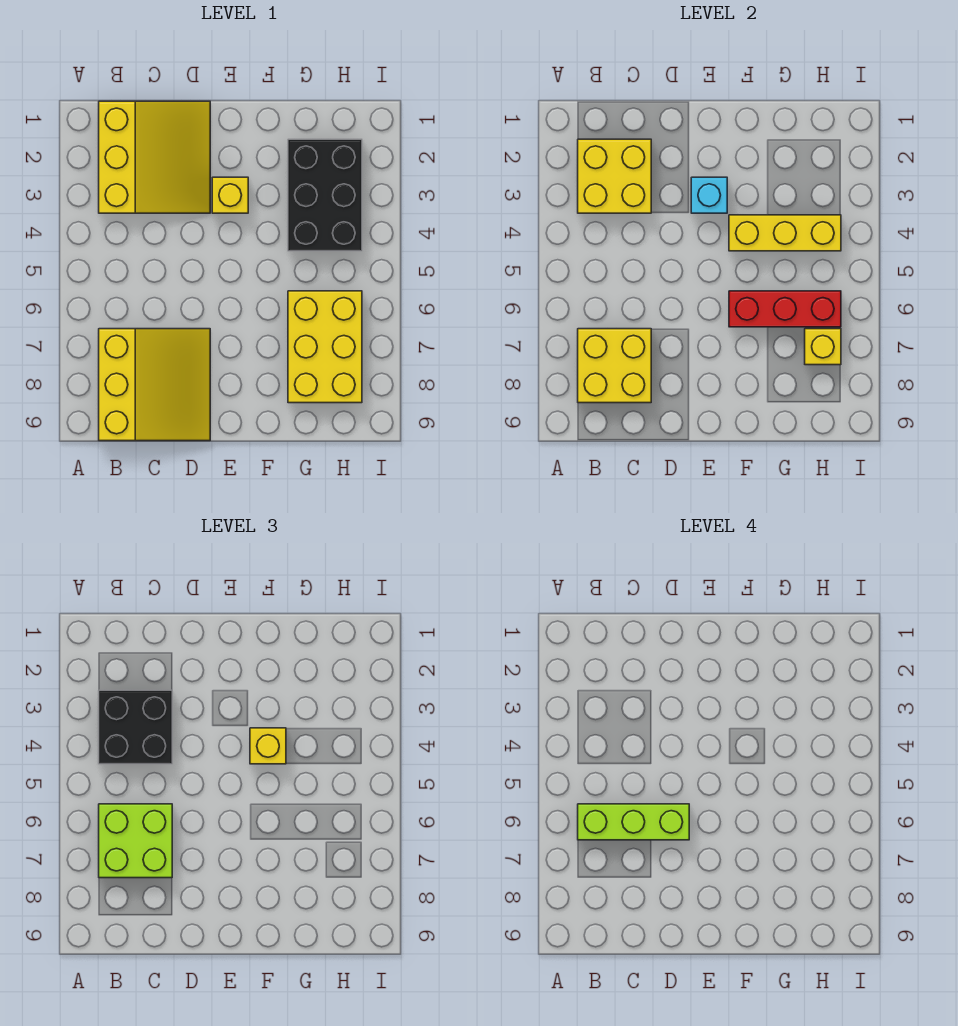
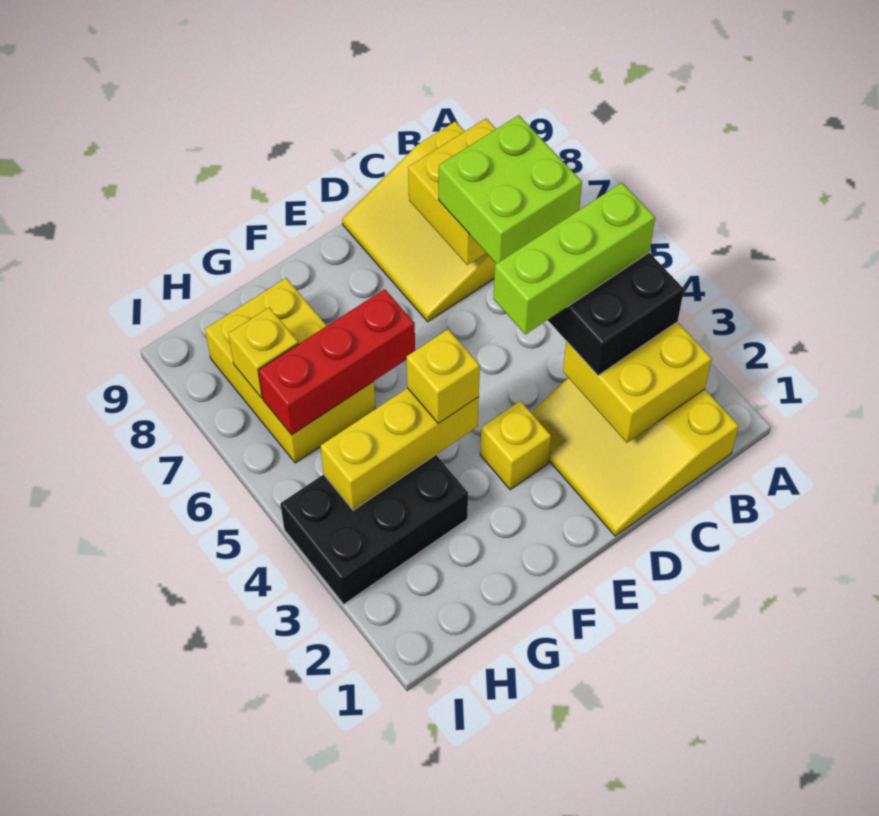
lime 1x3 brick [578,804,689,840] -> lime 1x3 brick moved to [493,183,655,334]
cyan 1x1 brick [691,177,727,213] -> none
black 2x3 brick [288,139,362,251] -> black 2x3 brick turned to [280,455,468,604]

